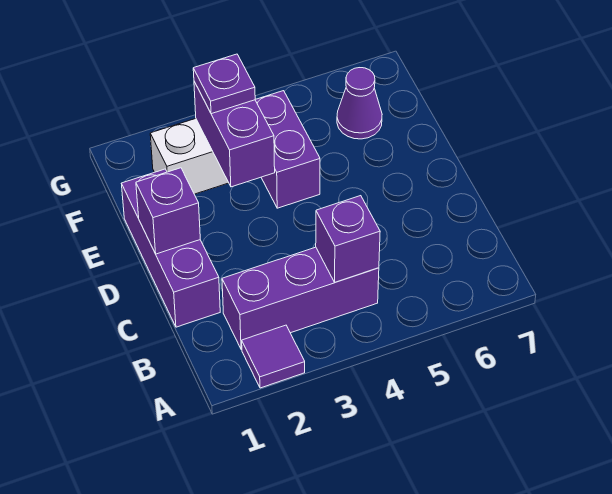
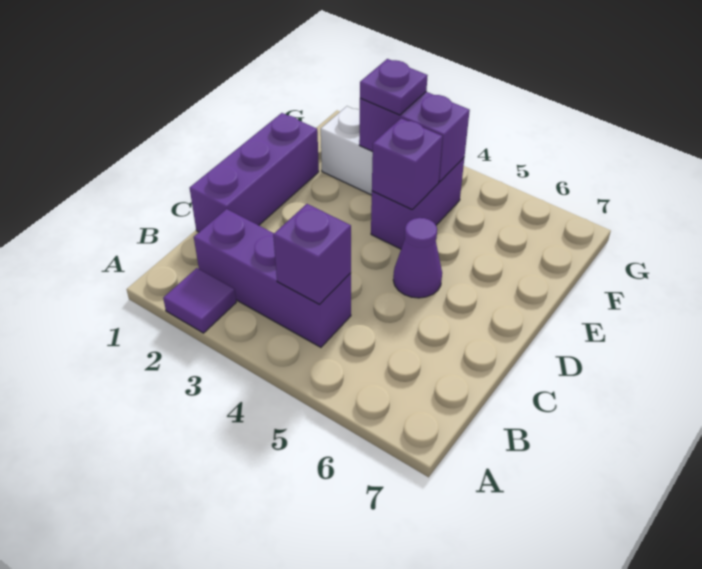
purple 1x1 brick [136,168,200,254] -> purple 1x1 brick moved to [372,118,443,209]
purple 1x2 brick [194,82,275,187] -> purple 1x2 brick turned to [359,92,470,182]
purple 1x1 cone [337,68,382,139] -> purple 1x1 cone moved to [393,218,442,298]

